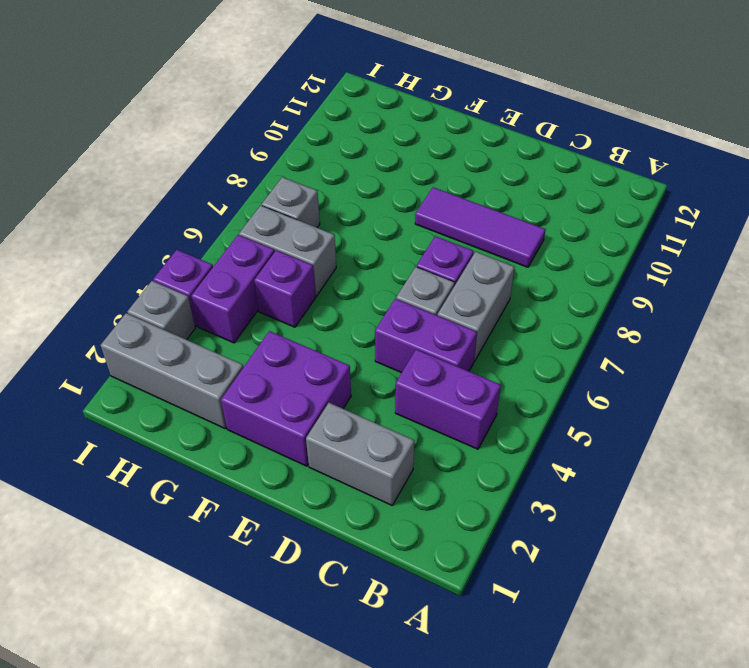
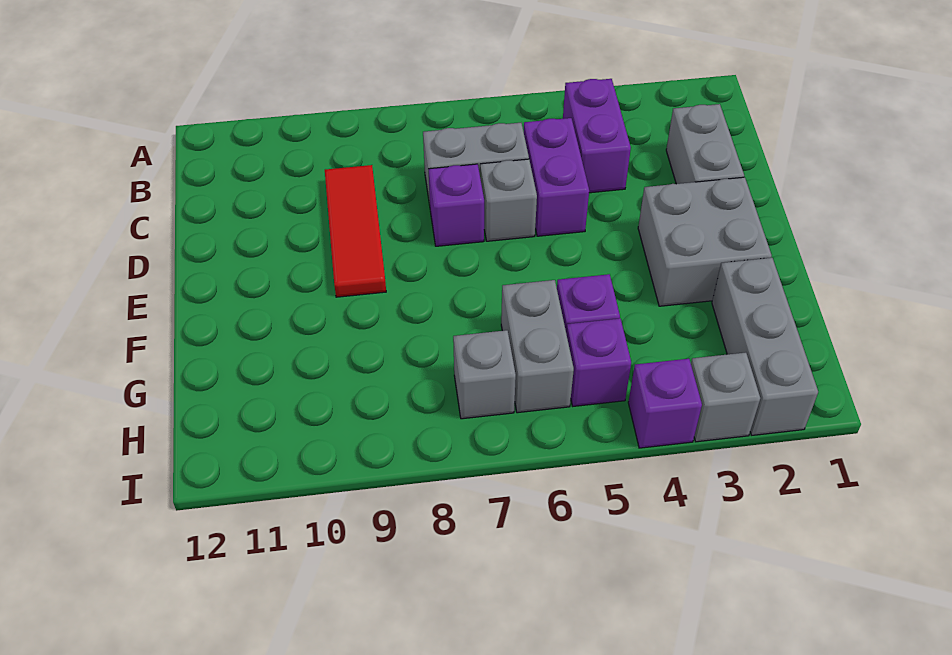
purple 1x3 tile [415,187,546,267] -> red 1x3 tile [325,165,386,297]
purple 2x2 brick [221,331,351,466] -> grey 2x2 brick [638,177,772,306]
purple 1x2 brick [192,235,274,343] -> purple 1x1 brick [566,318,631,406]

